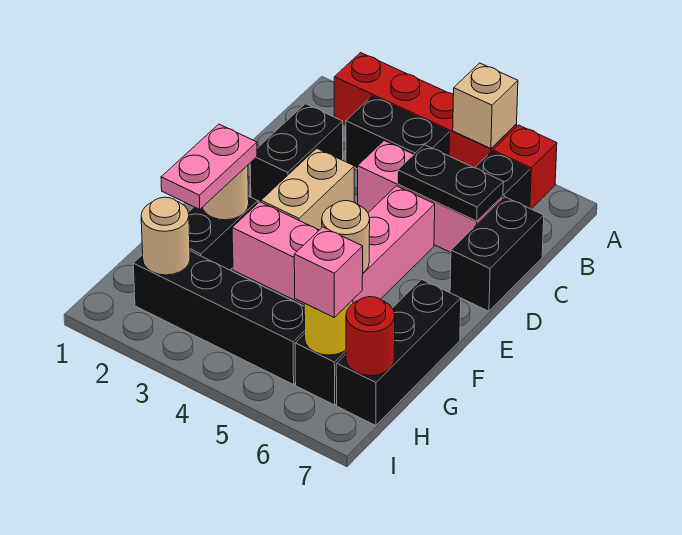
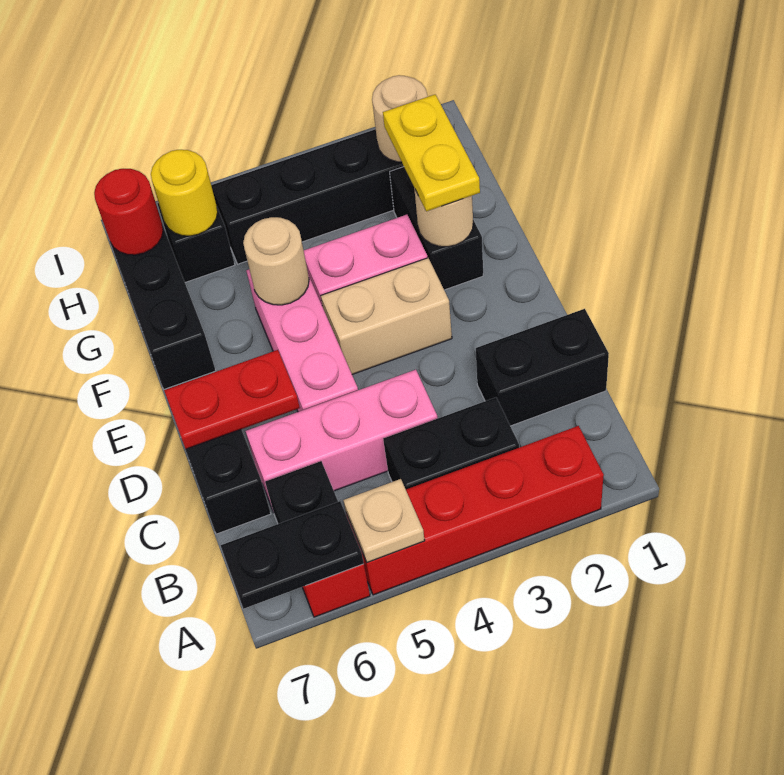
tan 1x1 brick [453,63,518,148] -> tan 1x1 plate [343,479,425,563]
black 1x2 brick [250,104,343,202] -> black 1x2 brick turned to [476,309,609,426]
black 1x2 plate [398,145,503,221] -> black 1x2 plate moved to [221,501,364,609]
tan 1x2 brick [261,148,354,230] -> tan 1x2 brick turned to [321,258,452,374]
none -> red 1x2 plate [164,350,300,449]
pink 1x2 plate [161,124,257,209] -> yellow 1x2 plate [383,95,480,211]
pink 1x1 brick [294,227,363,317] -> none

